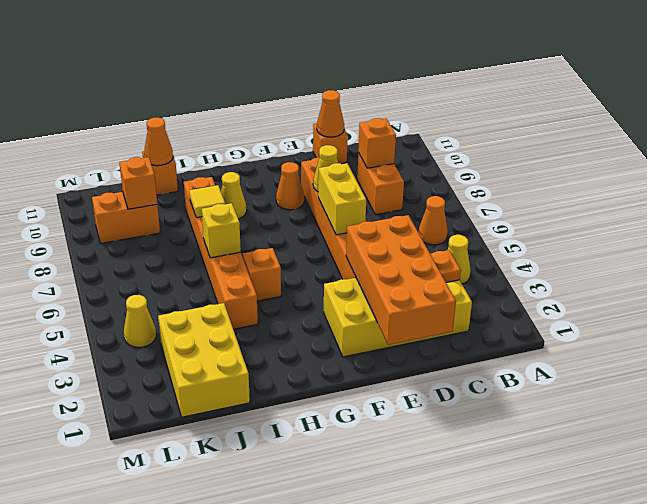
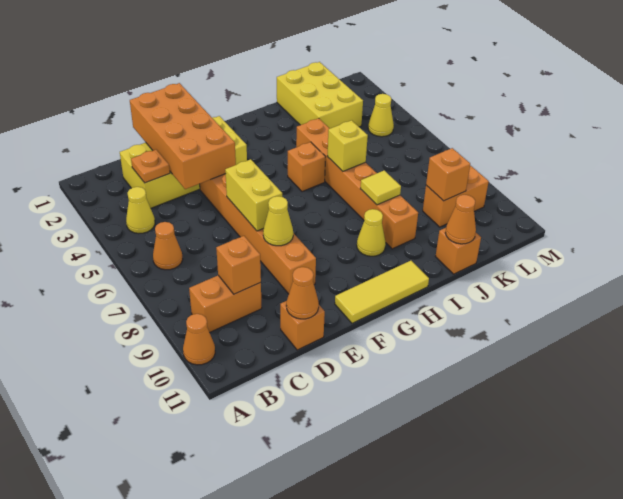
orange 1x2 brick [357,153,404,215] -> orange 1x2 brick turned to [189,275,262,332]
orange 1x1 cone [276,162,304,210] -> orange 1x1 cone moved to [183,314,215,365]
none -> yellow 1x3 tile [335,261,429,323]

